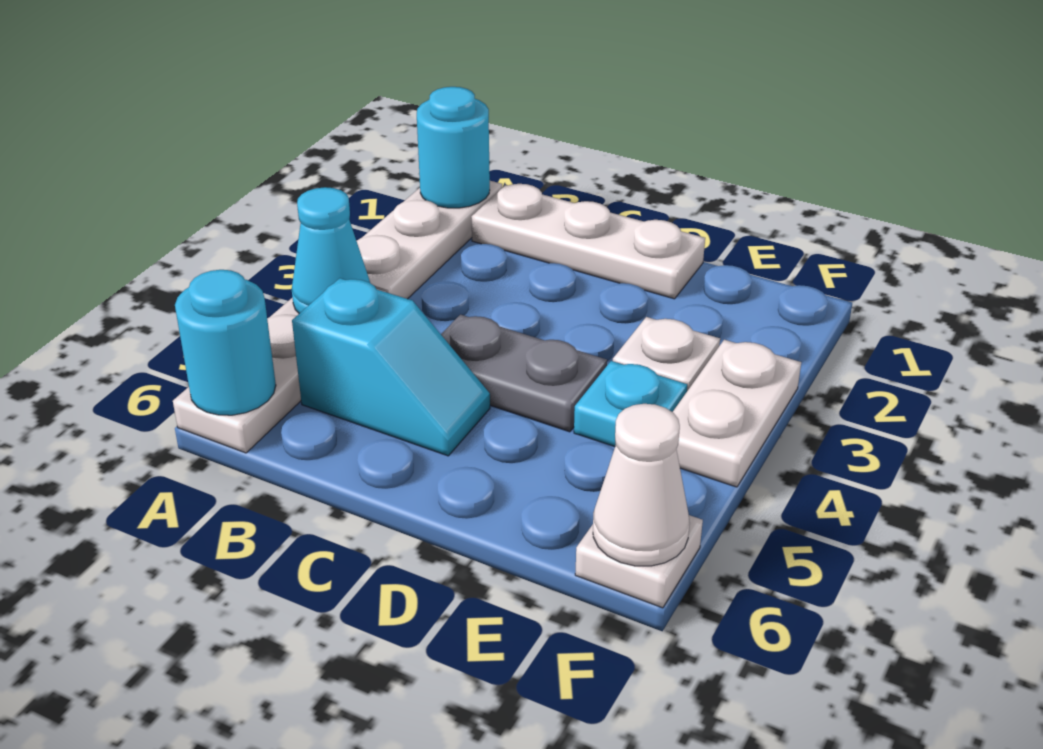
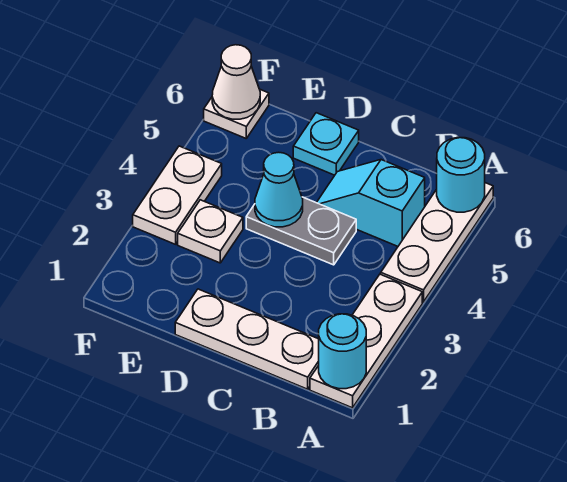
cyan 1x1 cone [292,187,370,314] -> cyan 1x1 cone moved to [255,152,303,227]
cyan 1x1 plate [574,361,687,447] -> cyan 1x1 plate moved to [293,113,359,175]

